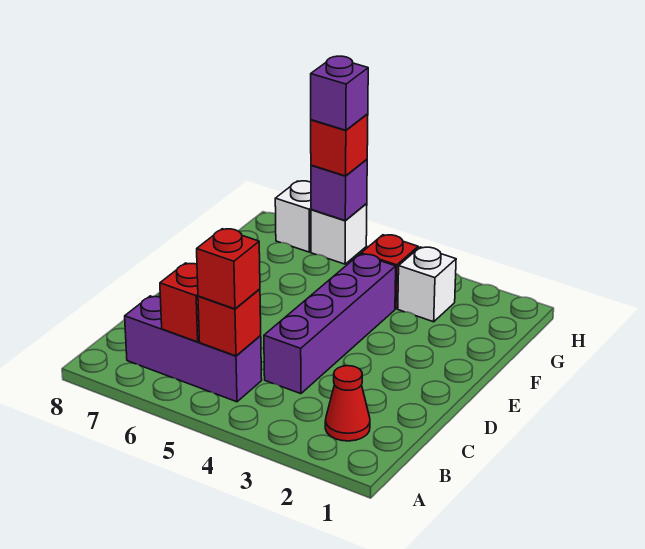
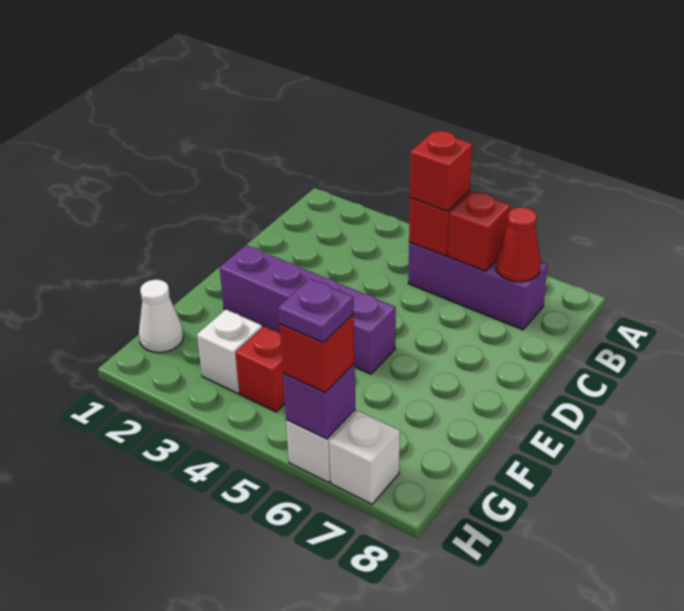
red 1x1 cone [325,366,370,441] -> red 1x1 cone moved to [496,207,541,282]
purple 1x4 brick [264,254,396,394] -> purple 1x4 brick turned to [220,245,396,374]
none -> white 1x1 cone [139,280,183,353]
purple 1x1 brick [311,56,368,130] -> purple 1x1 plate [278,279,354,343]

